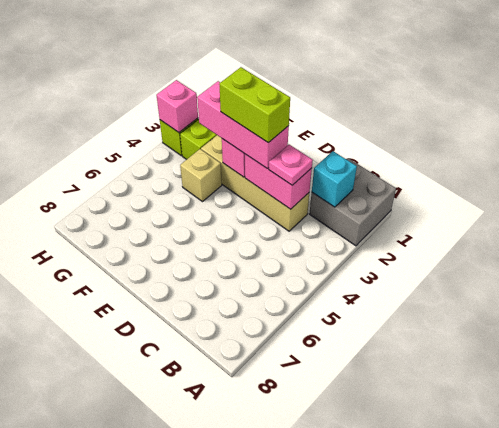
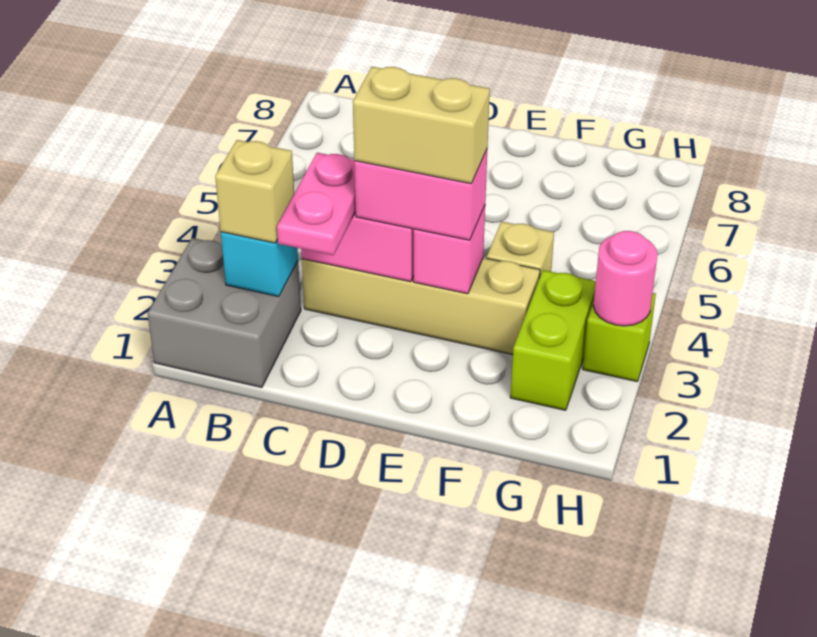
none -> tan 1x1 brick [215,140,294,243]
pink 1x1 plate [269,145,313,185] -> pink 1x2 plate [277,153,356,255]
pink 1x3 brick [197,81,289,169] -> pink 1x2 brick [354,150,487,240]
lime 1x2 brick [219,67,290,143] -> tan 1x2 brick [353,67,490,184]
pink 1x1 brick [156,80,198,132] -> pink 1x1 round brick [593,231,657,326]

